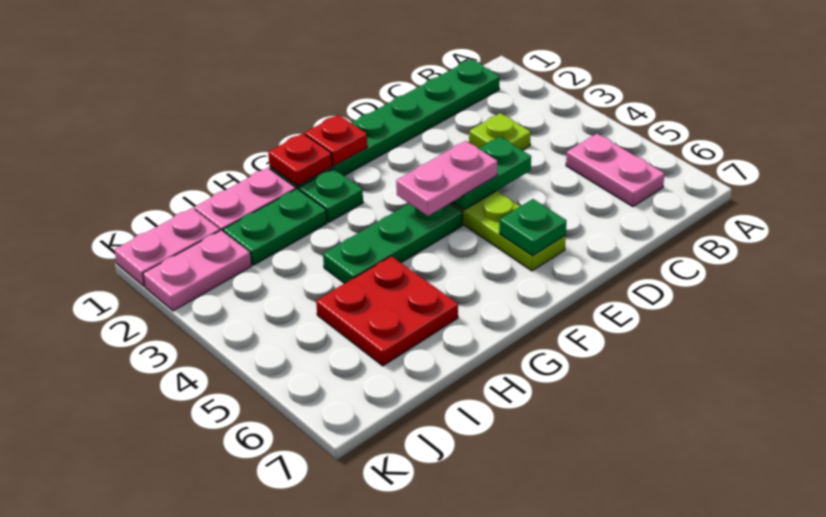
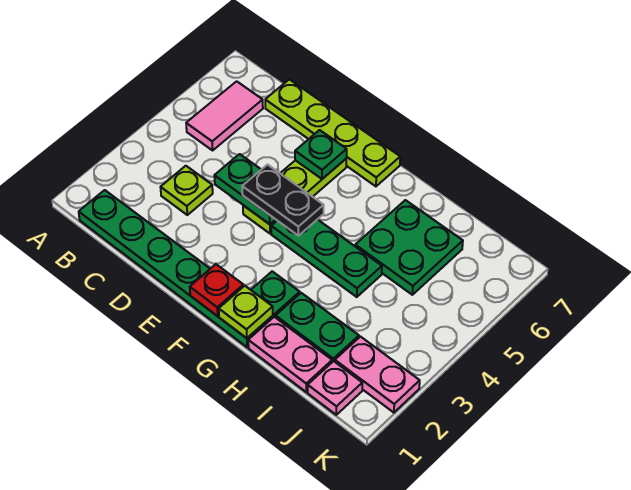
pink 1x2 plate [566,134,664,207] -> pink 1x2 tile [186,81,263,150]
none -> lime 1x4 plate [265,79,400,186]
pink 1x2 plate [396,141,497,216] -> black 1x2 plate [242,165,324,236]
red 1x1 plate [268,133,332,186] -> lime 1x1 plate [219,286,273,338]
red 2x2 plate [316,256,458,366] -> green 2x2 plate [355,200,463,295]
pink 1x2 plate [114,208,220,286] -> pink 1x1 plate [308,361,362,415]

